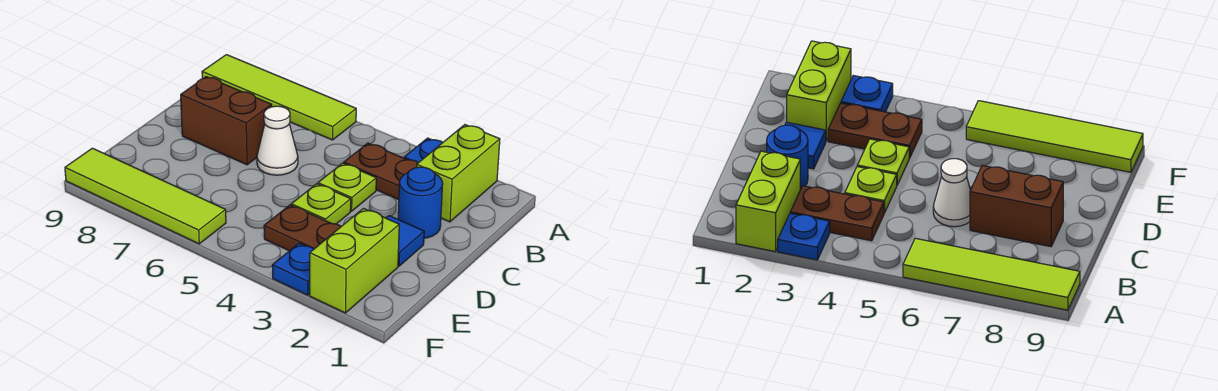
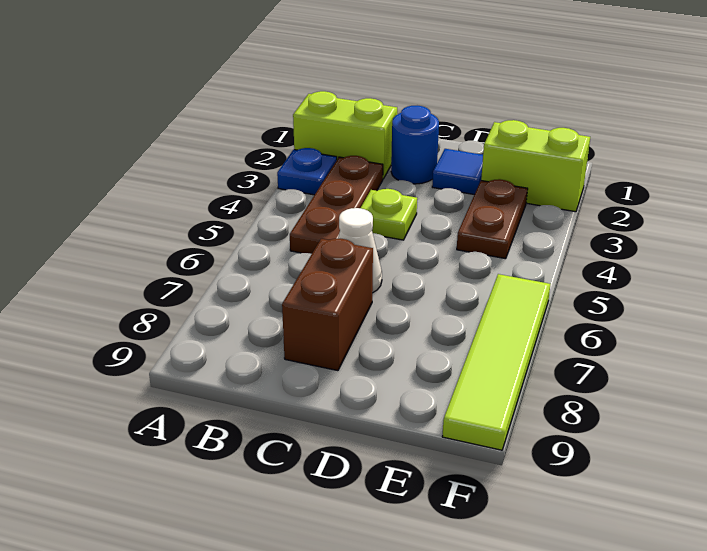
lime 1x4 tile [202,55,356,140] -> none
brown 1x2 plate [344,143,418,200] -> brown 1x3 plate [290,156,383,254]
lime 1x1 plate [291,184,351,224] -> none
blue 1x1 plate [272,243,314,295] -> none

